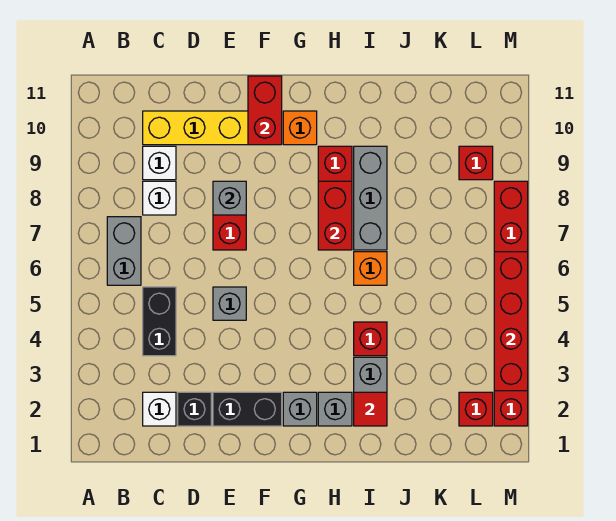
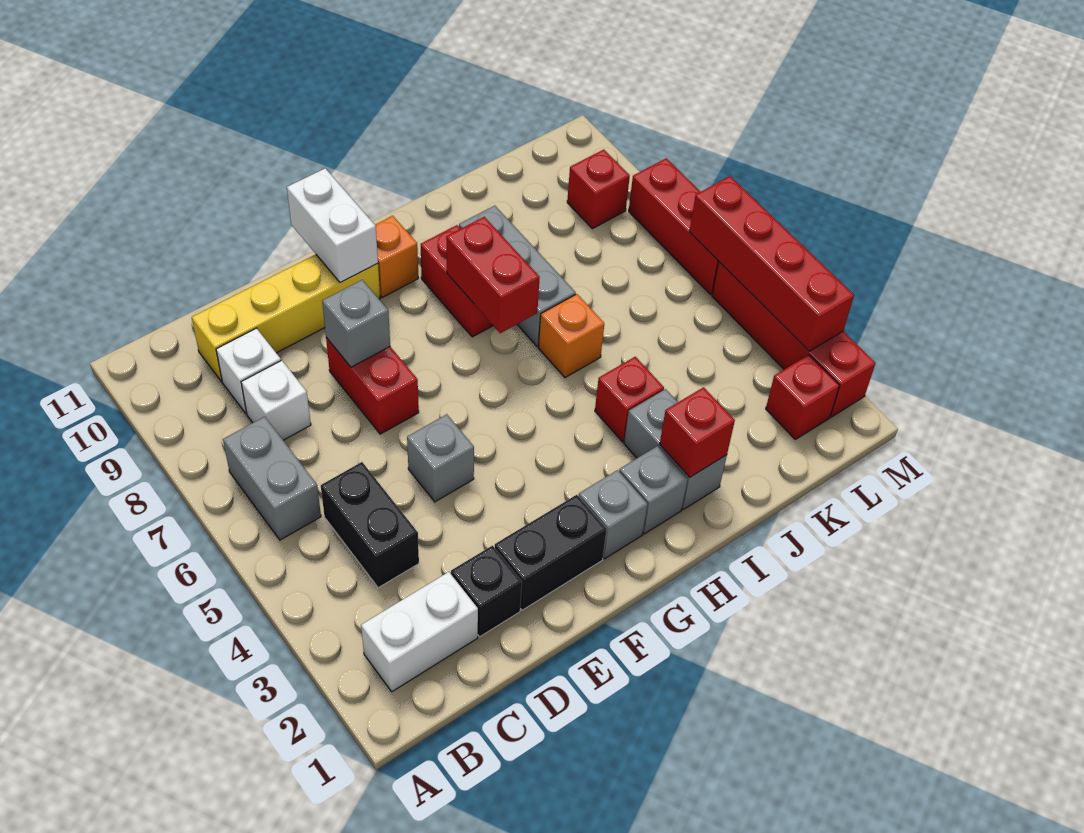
white 1x1 brick [143,392,176,426] -> white 1x2 brick [361,572,478,692]
red 1x2 brick [248,76,282,145] -> white 1x2 brick [287,168,378,283]
red 1x1 tile [354,392,387,426] -> red 1x1 brick [660,387,735,477]

